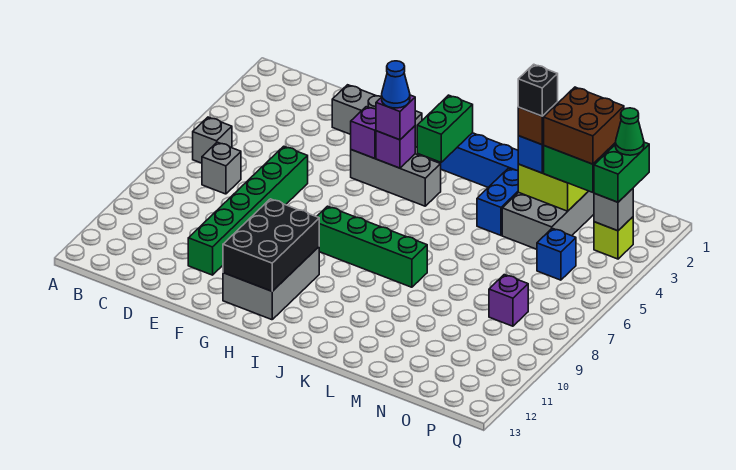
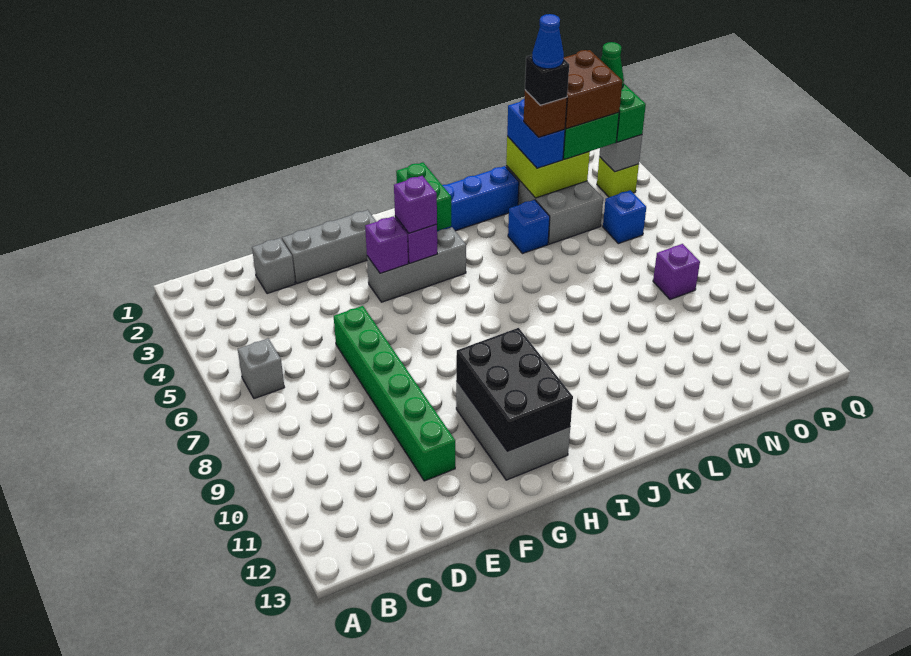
grey 1x1 brick [202,142,241,194] -> grey 1x1 brick moved to [252,238,295,294]
blue 1x1 cone [382,61,410,108] -> blue 1x1 cone moved to [532,14,564,69]
green 1x4 brick [317,206,427,287] -> none
blue 1x2 brick [477,168,518,235] -> blue 1x1 brick [508,200,550,254]

